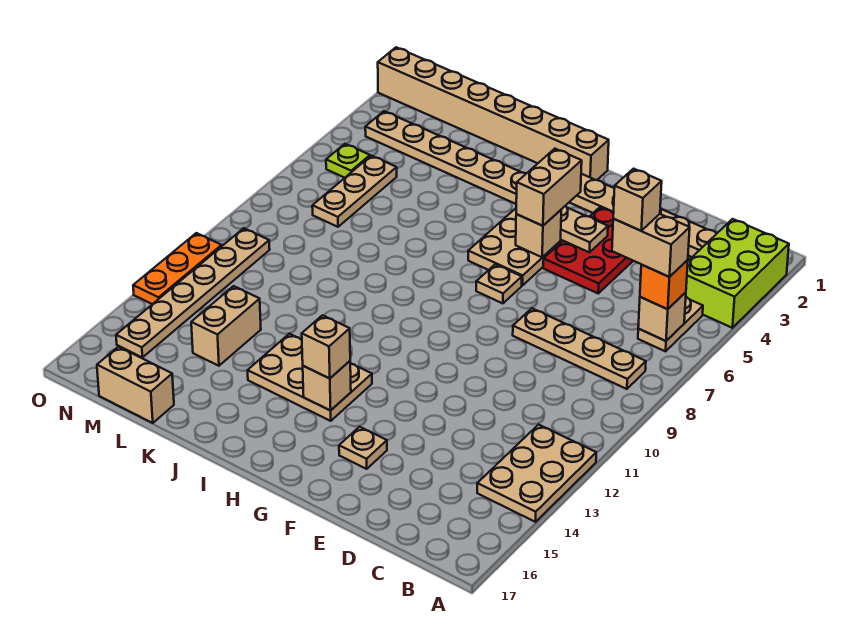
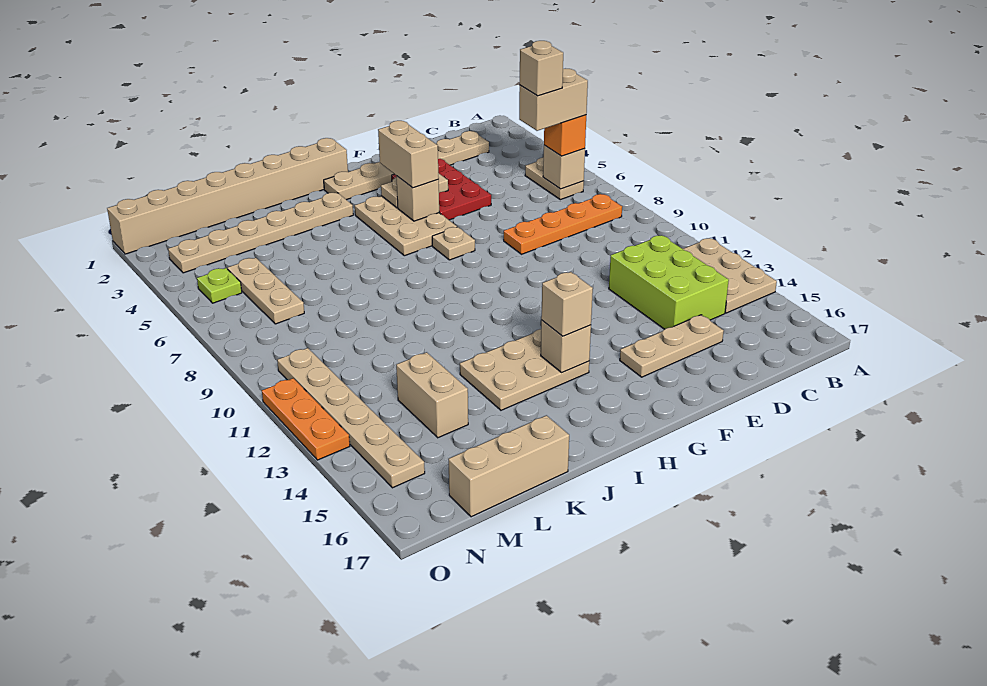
lime 2x3 brick [686,219,789,328] -> lime 2x3 brick moved to [609,235,729,329]
tan 1x4 plate [513,308,646,389] -> orange 1x4 plate [504,194,622,254]
tan 1x1 plate [339,427,387,469] -> tan 1x3 plate [620,315,724,377]
tan 1x2 brick [97,347,174,423] -> tan 1x3 brick [448,415,569,517]

